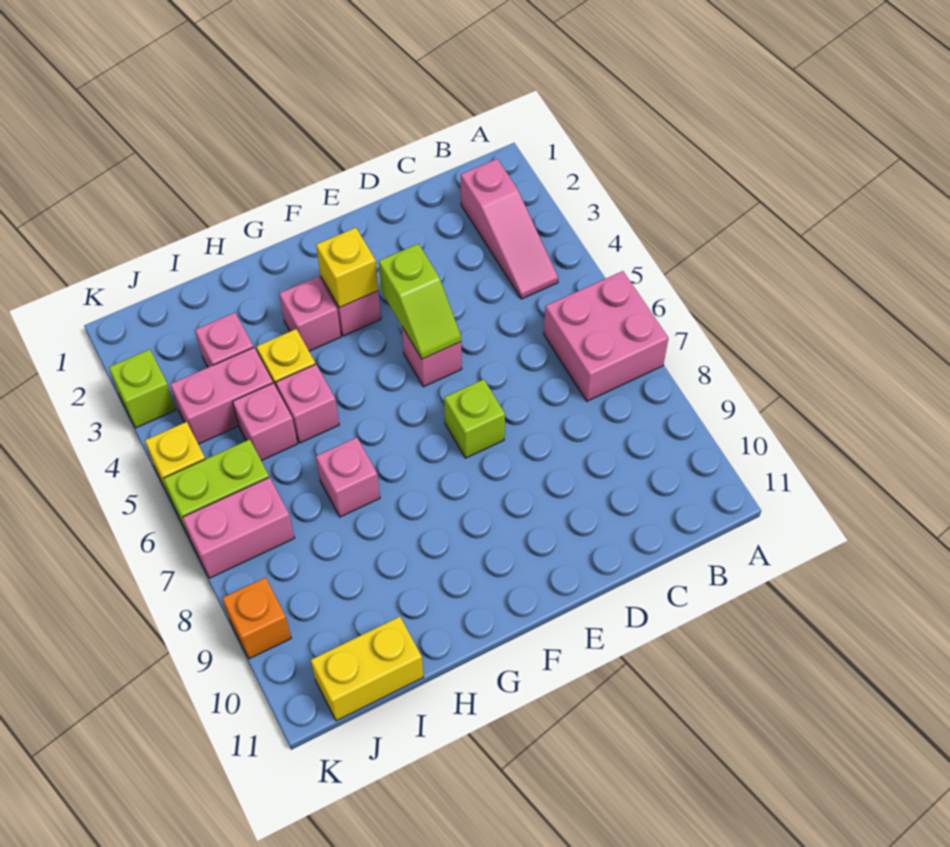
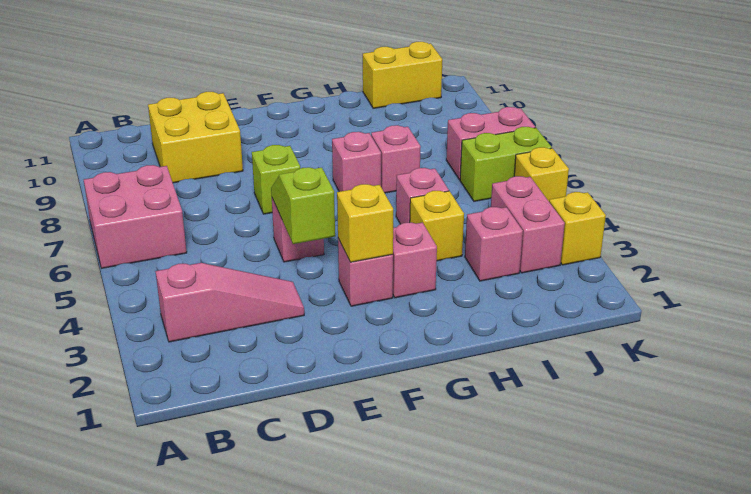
pink 1x3 slope [461,159,558,299] -> pink 1x3 slope turned to [155,263,304,342]
none -> yellow 2x2 brick [148,92,243,183]
pink 1x2 brick [170,348,273,444] -> pink 1x2 brick turned to [491,176,565,273]
pink 1x1 brick [233,383,298,461] -> pink 1x1 brick moved to [332,132,381,192]
lime 1x1 brick [109,349,176,428] -> yellow 1x1 brick [549,192,606,265]
orange 1x1 brick [222,577,291,659] -> none

